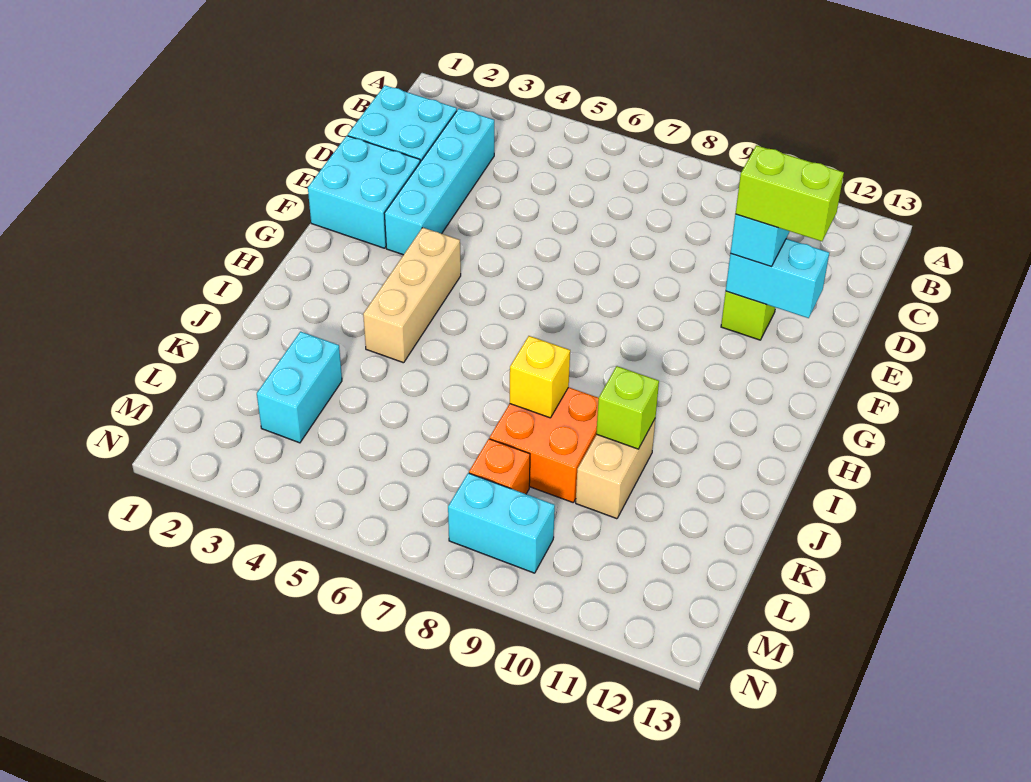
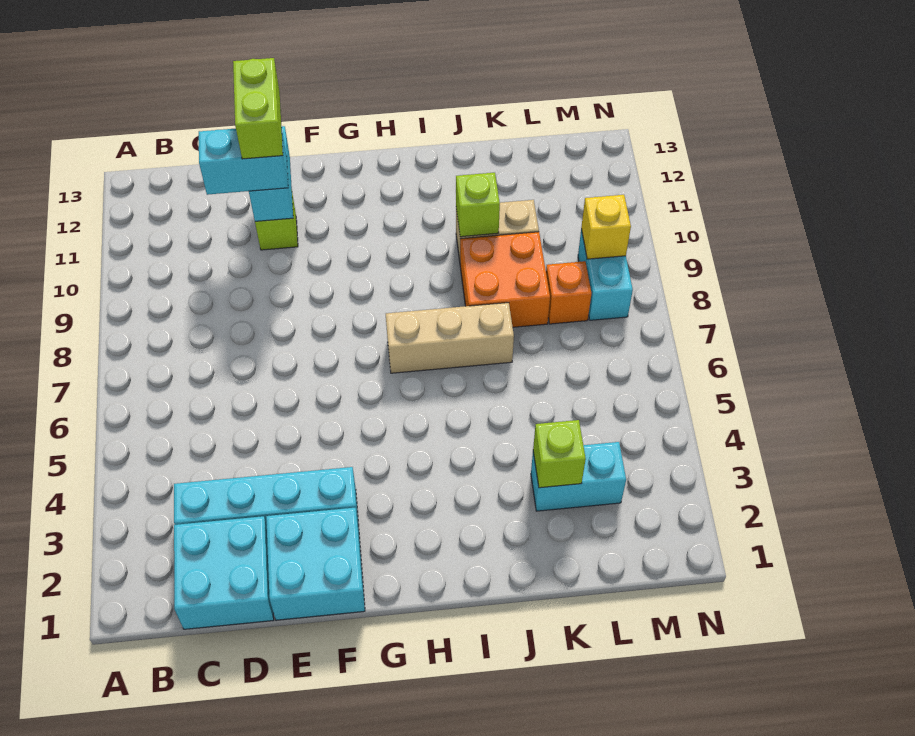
tan 1x3 brick [363,228,461,363] -> tan 1x3 brick moved to [386,303,514,373]
yellow 1x1 brick [510,336,570,418] -> yellow 1x1 brick moved to [581,195,631,259]
none -> lime 1x1 brick [533,420,586,488]

